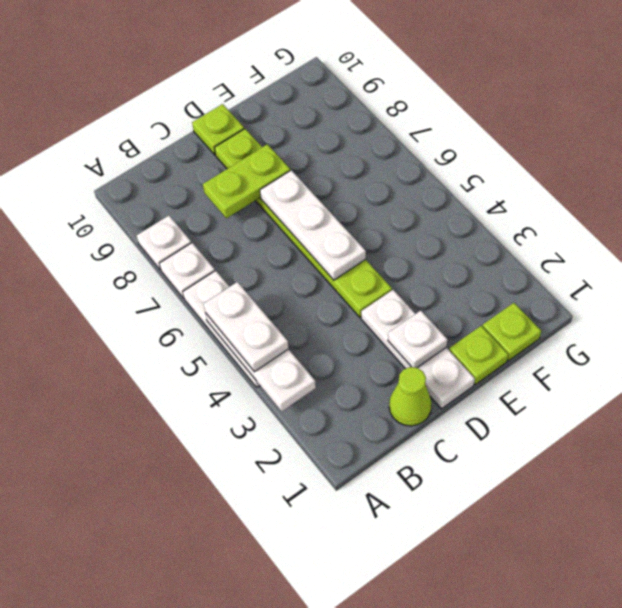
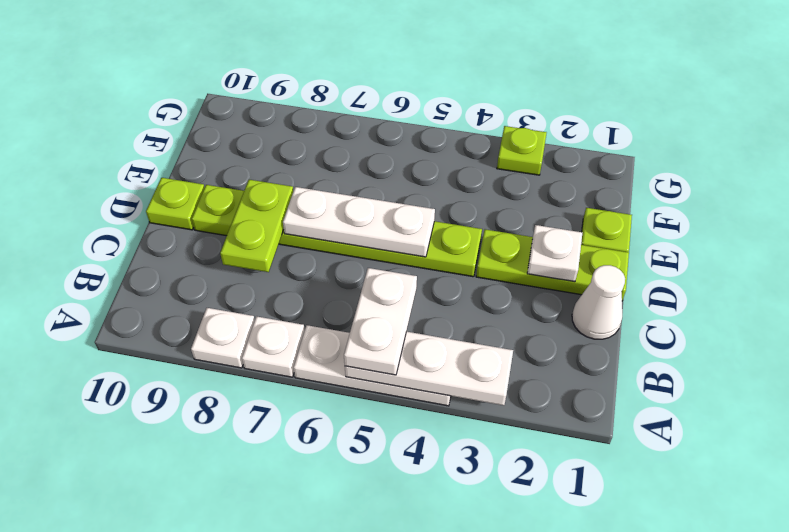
white 1x2 plate [204,282,289,372] -> white 1x2 plate turned to [344,268,417,375]
lime 1x1 cone [389,367,432,426] -> white 1x1 cone [572,265,625,339]
white 1x3 plate [361,290,475,409] -> lime 1x3 plate [476,229,629,301]
lime 1x1 plate [482,303,541,361] -> lime 1x1 plate moved to [497,126,547,175]

